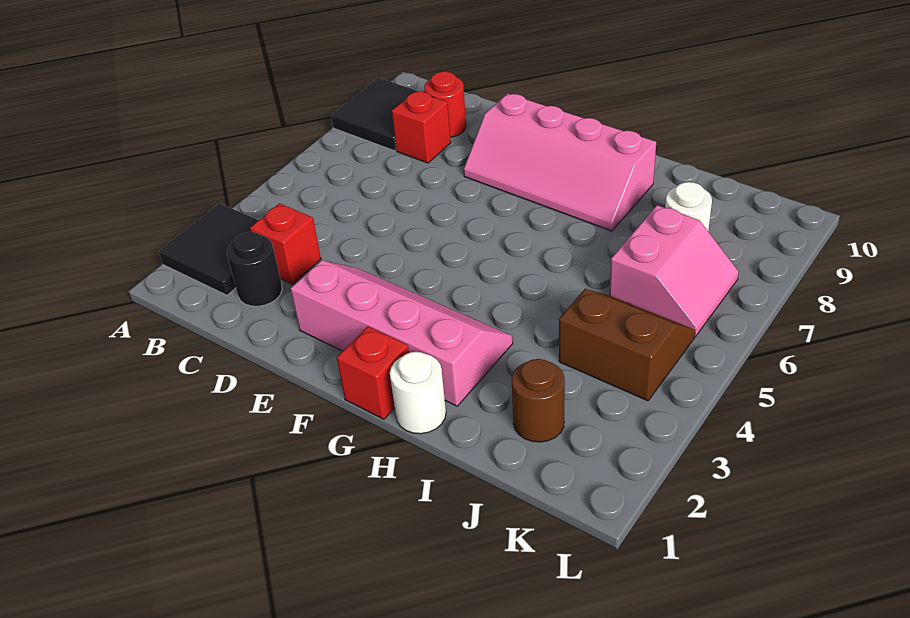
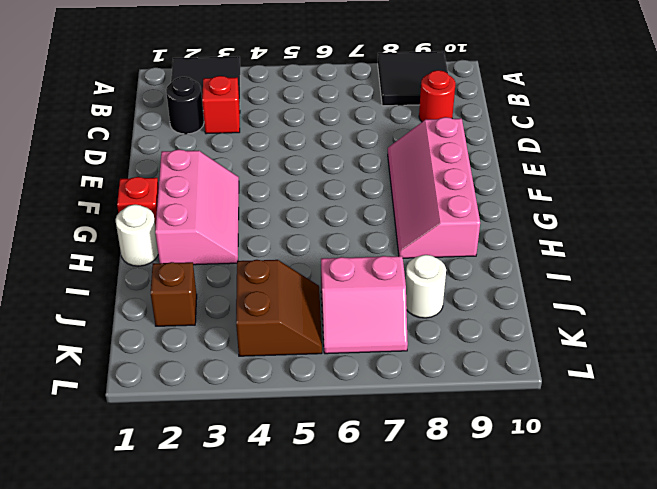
red 1x1 brick [392,91,451,163] -> none
pink 2x4 slope [290,260,513,406] -> pink 2x3 slope [155,149,239,265]
brown 1x1 round brick [512,359,565,442] -> brown 1x1 brick [151,262,197,326]

